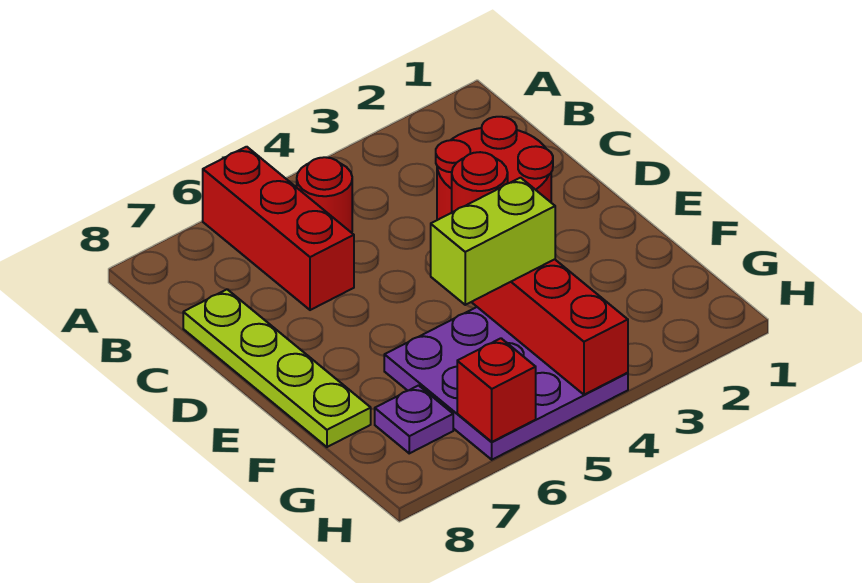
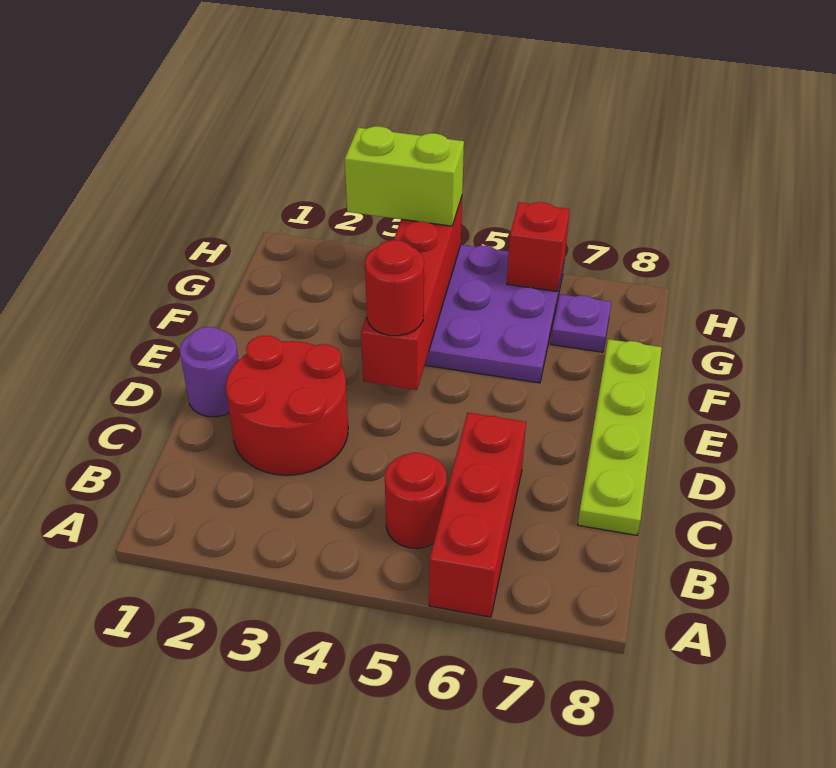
none -> purple 1x1 round brick [180,327,238,417]
lime 1x2 brick [431,178,555,305] -> lime 1x2 brick moved to [345,126,464,226]

